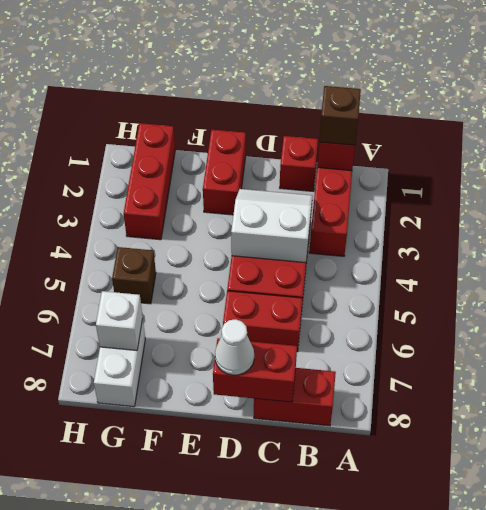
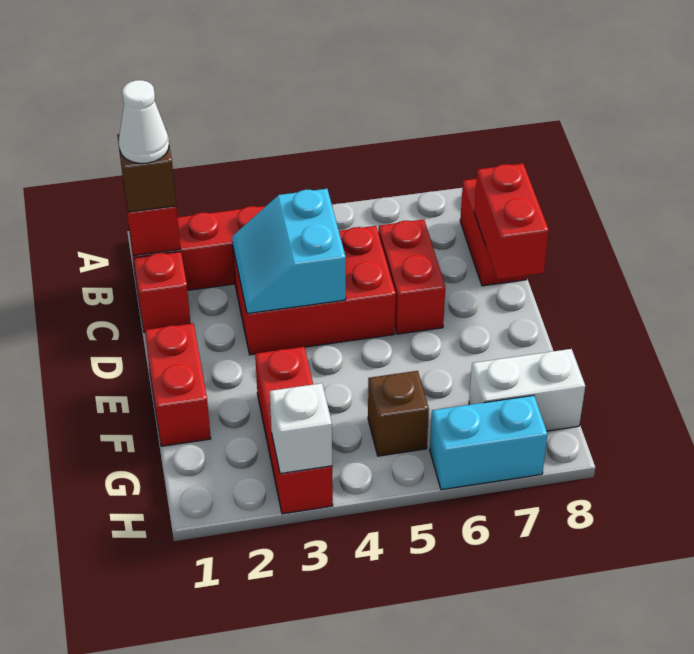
white 2x2 slope [231,189,312,263] -> cyan 2x2 slope [232,189,346,314]
white 1x1 cone [215,319,254,375] -> white 1x1 cone moved to [119,80,169,163]
red 1x2 brick [203,130,246,215] -> red 1x2 brick turned to [145,323,211,446]
red 1x3 brick [124,123,175,240] -> red 1x3 brick turned to [255,347,333,514]
white 1x1 brick [96,291,143,350] -> white 1x1 brick moved to [270,383,332,474]
none -> cyan 1x2 brick [430,395,548,490]

